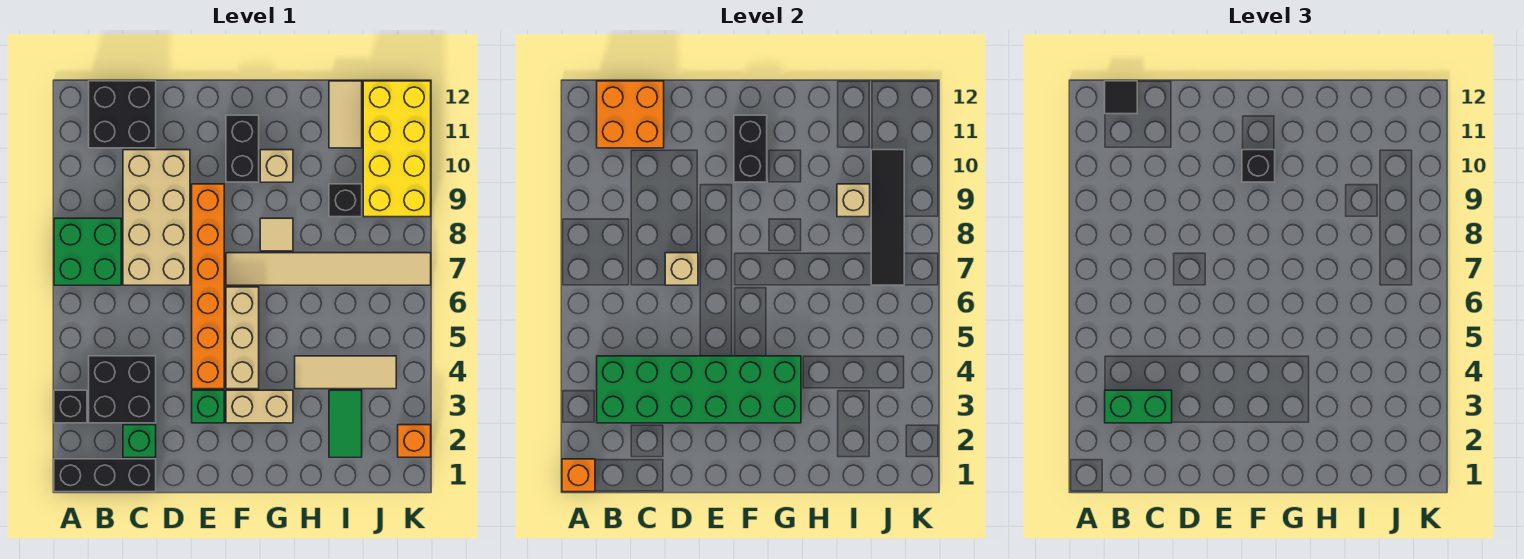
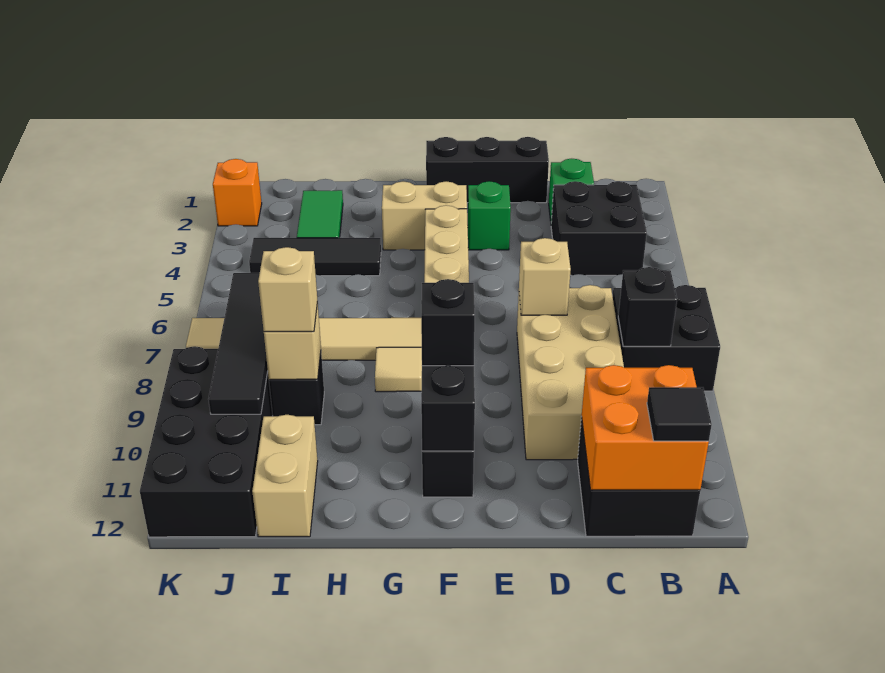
black 1x3 brick [54,459,156,492] -> black 1x3 brick moved to [426,137,549,203]
orange 1x1 brick [562,459,595,492] -> none
black 1x1 brick [54,390,87,423] -> black 1x1 brick moved to [618,267,677,346]
green 2x2 brick [54,218,121,285] -> black 2x2 brick [613,285,720,391]
green 2x6 brick [597,356,801,423] -> none
green 1x2 brick [1105,390,1172,423] -> none
orange 1x6 brick [192,184,224,389] -> none
tan 1x1 brick [260,150,293,182] -> tan 1x1 brick moved to [258,247,318,332]
tan 1x3 tile [295,356,396,389] -> black 1x3 tile [249,238,381,276]
tan 1x2 tile [329,81,362,148] -> tan 1x2 brick [252,415,318,537]
yellow 2x4 brick [363,81,431,217] -> black 2x4 brick [140,346,273,537]

